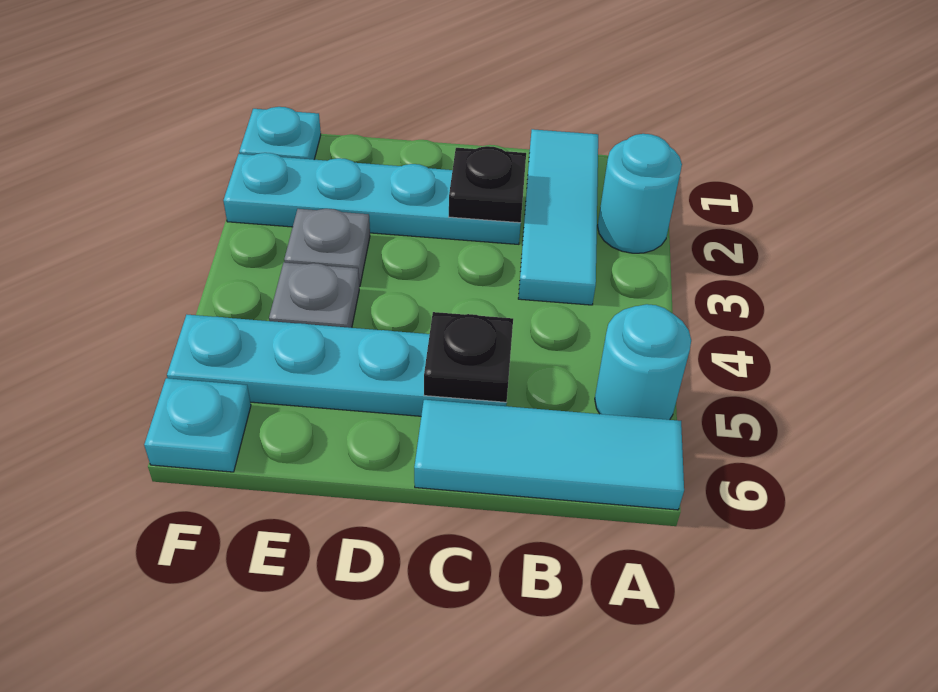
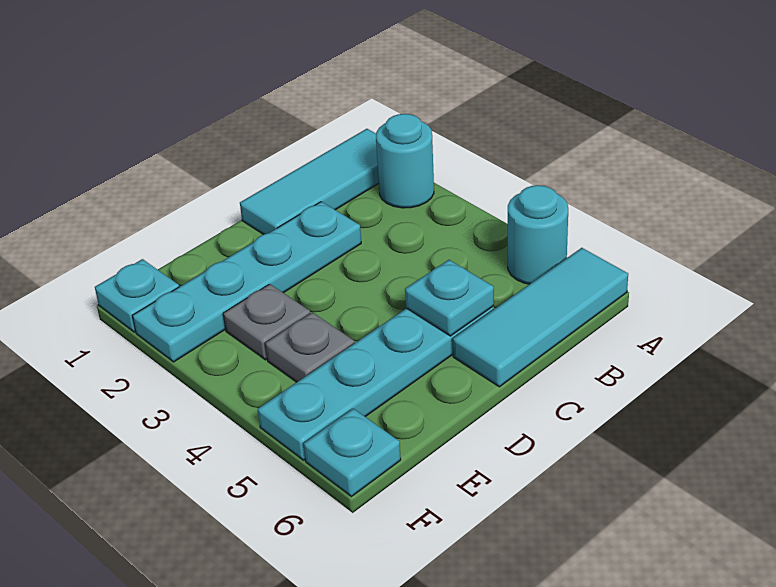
cyan 1x3 tile [518,129,598,305] -> cyan 1x3 tile turned to [240,129,379,234]
black 1x1 plate [449,146,526,223] -> none
black 1x1 plate [424,312,513,402] -> cyan 1x1 plate [405,260,494,336]

